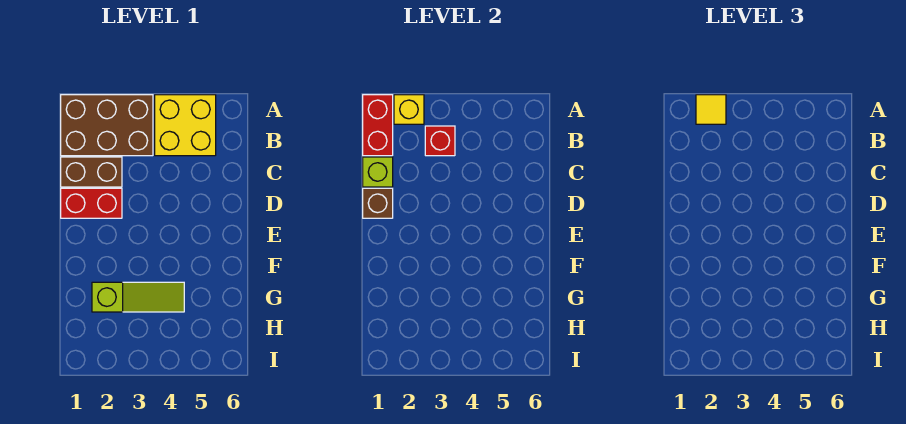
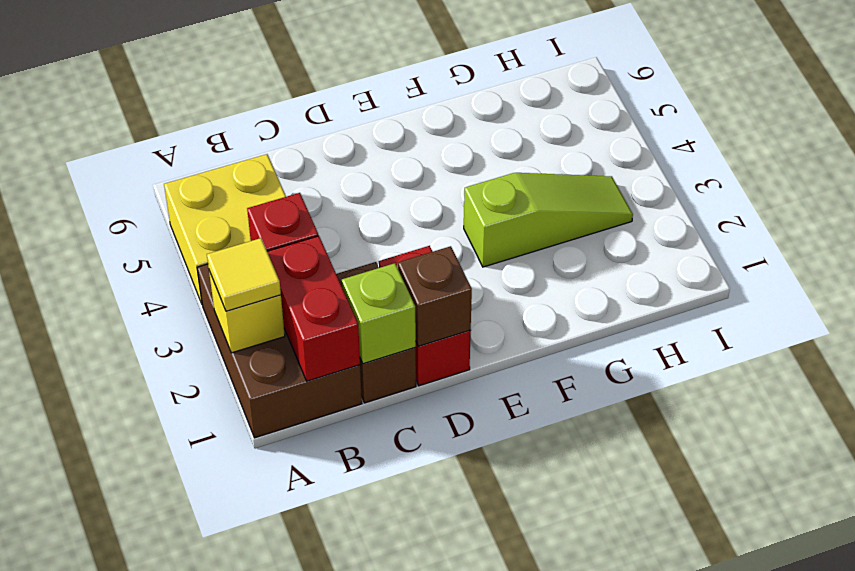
red 1x2 brick [363,95,393,156] -> red 1x2 brick turned to [267,236,360,381]
lime 1x3 slope [92,282,184,312] -> lime 1x3 slope turned to [464,173,633,267]

